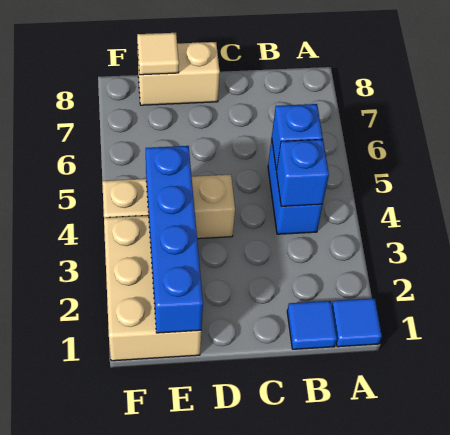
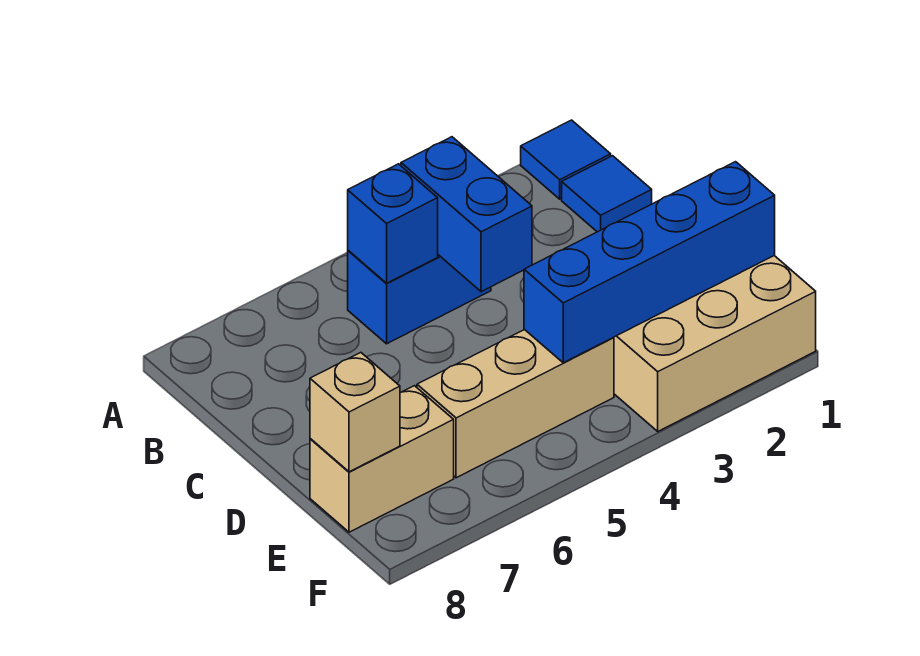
blue 1x1 brick [277,139,329,206] -> blue 1x2 brick [401,137,532,292]
tan 1x3 brick [102,174,235,239] -> tan 1x3 brick turned to [417,330,614,478]
tan 1x2 brick [138,42,220,105] -> tan 1x2 brick turned to [310,386,454,532]
tan 1x1 tile [137,33,179,75] -> tan 1x1 brick [310,353,400,472]

